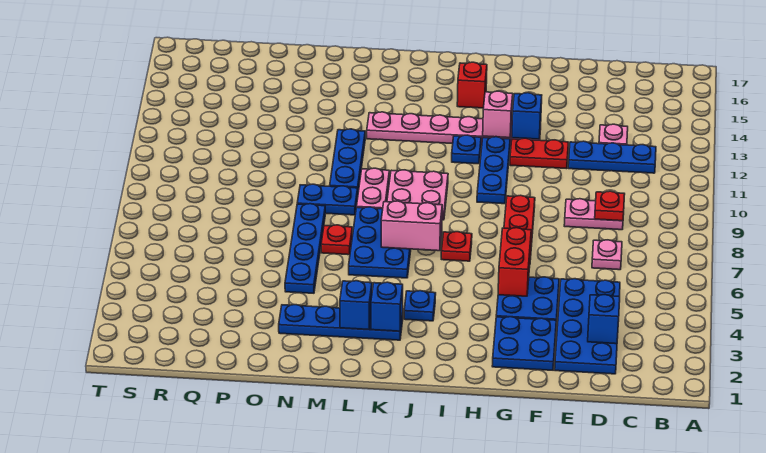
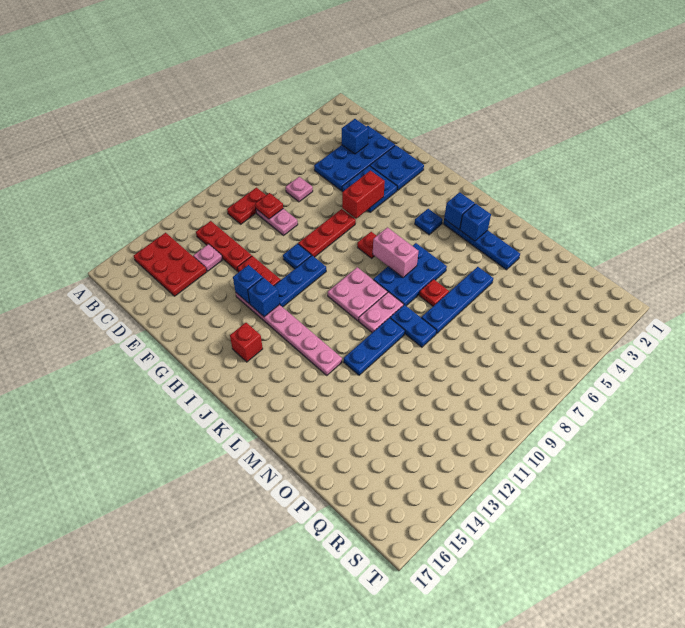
none -> red 2x3 plate [134,233,207,296]
none -> red 1x2 plate [227,188,266,224]
blue 1x3 plate [568,141,656,173] -> red 1x3 plate [196,221,252,271]
pink 1x1 brick [483,91,513,138] -> blue 1x1 brick [248,278,280,317]
blue 1x1 plate [452,135,481,164] -> blue 1x1 plate moved to [283,244,311,269]

